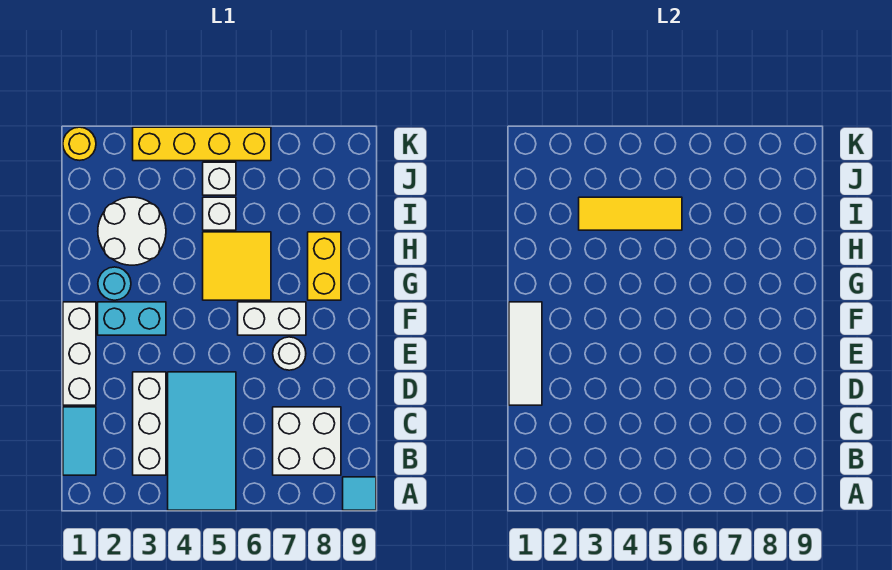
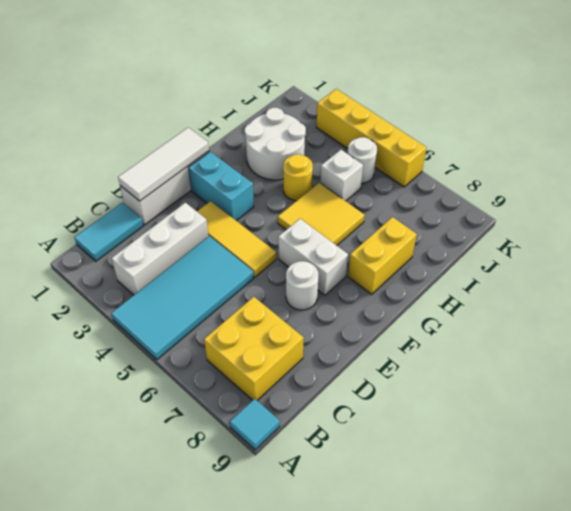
white 2x2 brick [273,407,341,475] -> yellow 2x2 brick [204,297,304,400]
cyan 1x1 round brick [98,267,131,300] -> none
yellow 1x3 tile [579,197,682,230] -> yellow 1x3 tile moved to [197,201,276,277]
white 1x1 brick [203,162,236,195] -> white 1x1 round brick [347,137,377,183]
yellow 1x1 round brick [63,127,96,160] -> yellow 1x1 round brick moved to [283,154,313,201]

